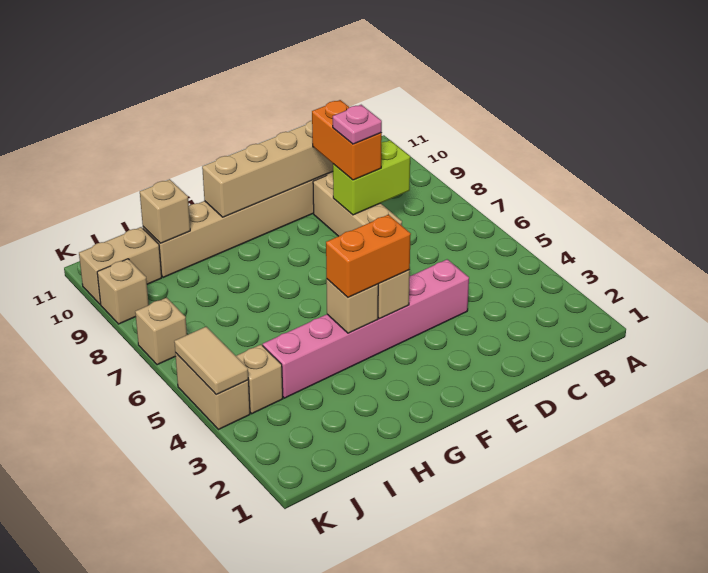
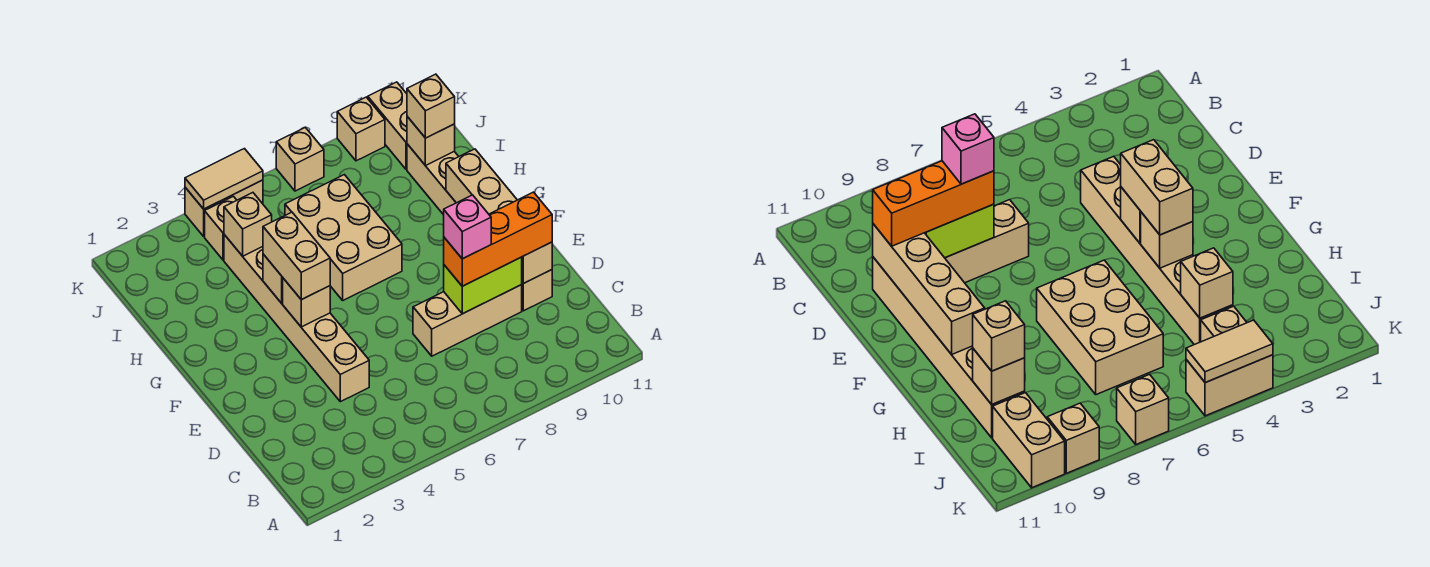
lime 1x2 brick [333,140,410,215] -> lime 1x2 brick turned to [444,257,522,314]
pink 1x6 brick [263,259,469,398] -> tan 1x6 brick [224,235,369,402]
orange 1x2 brick [312,100,382,180] -> orange 1x3 brick [444,192,552,286]
pink 1x1 plate [333,105,382,144] -> pink 1x1 brick [444,195,491,259]
orange 1x2 brick [326,215,411,298] -> tan 1x2 brick [263,212,330,300]
none -> tan 2x3 brick [285,175,402,300]
none -> tan 1x1 brick [224,193,272,256]
none -> tan 1x1 brick [407,74,455,138]

